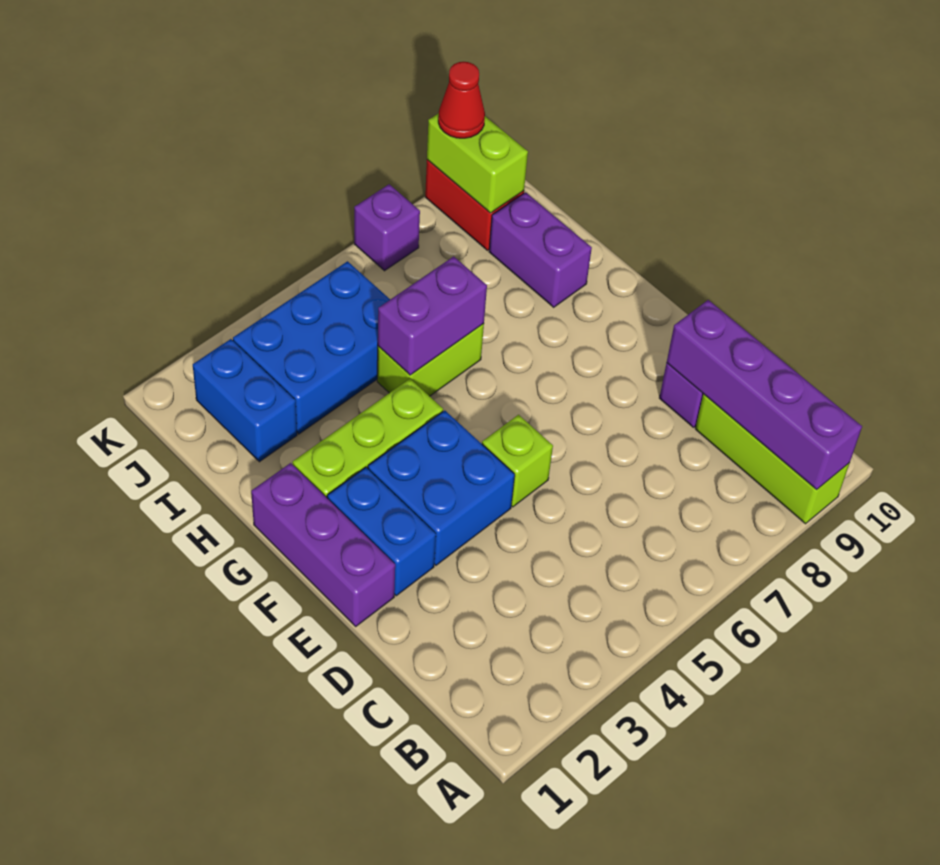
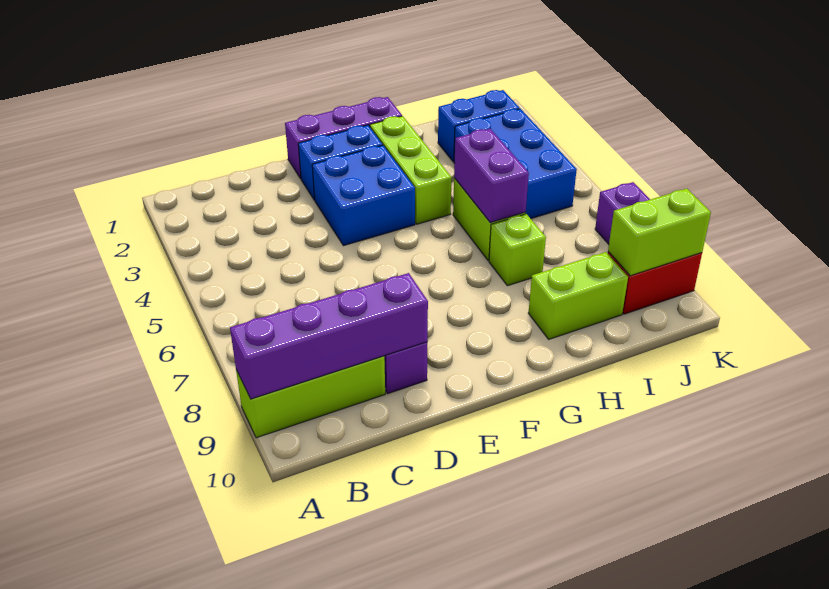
lime 1x1 brick [482,415,553,507] -> lime 1x1 brick moved to [489,214,546,286]
purple 1x2 brick [489,192,592,307] -> lime 1x2 brick [528,252,628,339]
red 1x1 cone [438,62,485,138] -> none

